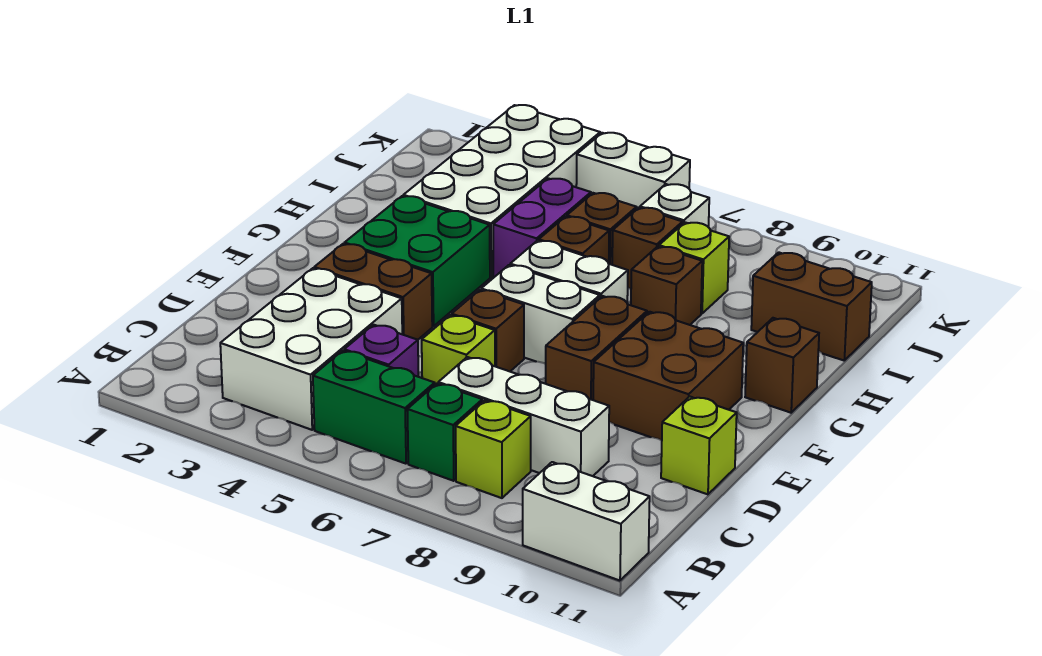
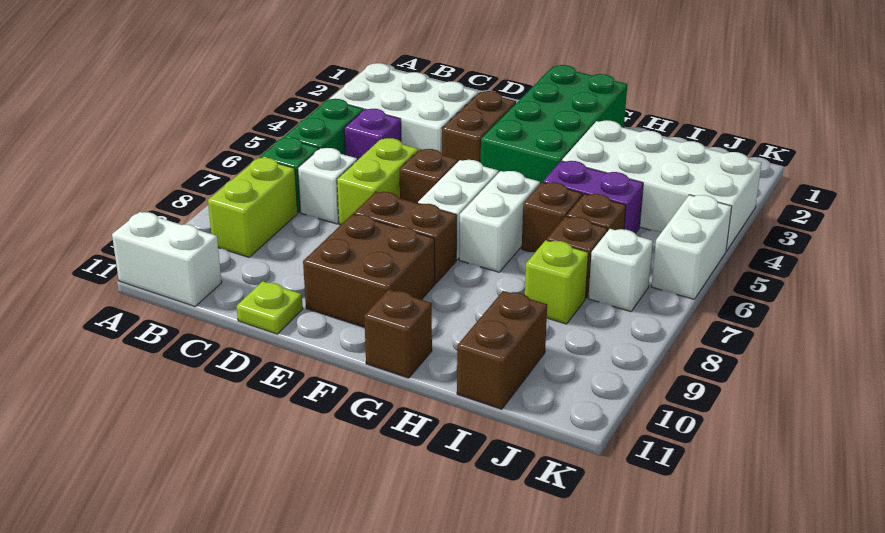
white 1x2 brick [523,462,650,581] -> white 1x2 brick turned to [112,212,222,306]
lime 1x1 brick [456,400,531,498] -> lime 1x2 brick [208,158,298,257]
white 1x3 brick [438,357,609,476] -> white 1x1 brick [298,148,357,224]
lime 1x1 brick [422,315,495,385] -> lime 1x2 brick [337,138,418,225]
lime 1x1 brick [661,396,737,494] -> lime 1x1 plate [237,281,303,334]
green 2x2 brick [345,196,490,326] -> green 2x4 brick [481,65,627,184]
brown 1x1 brick [631,247,702,325] -> none

